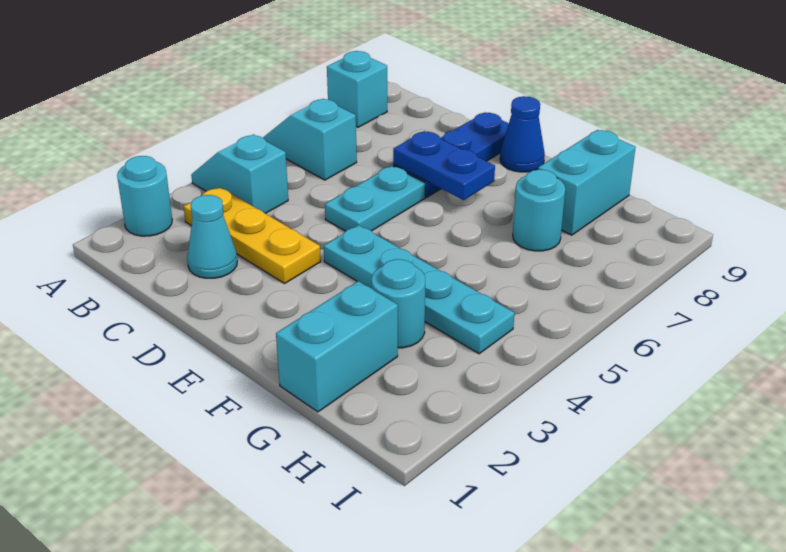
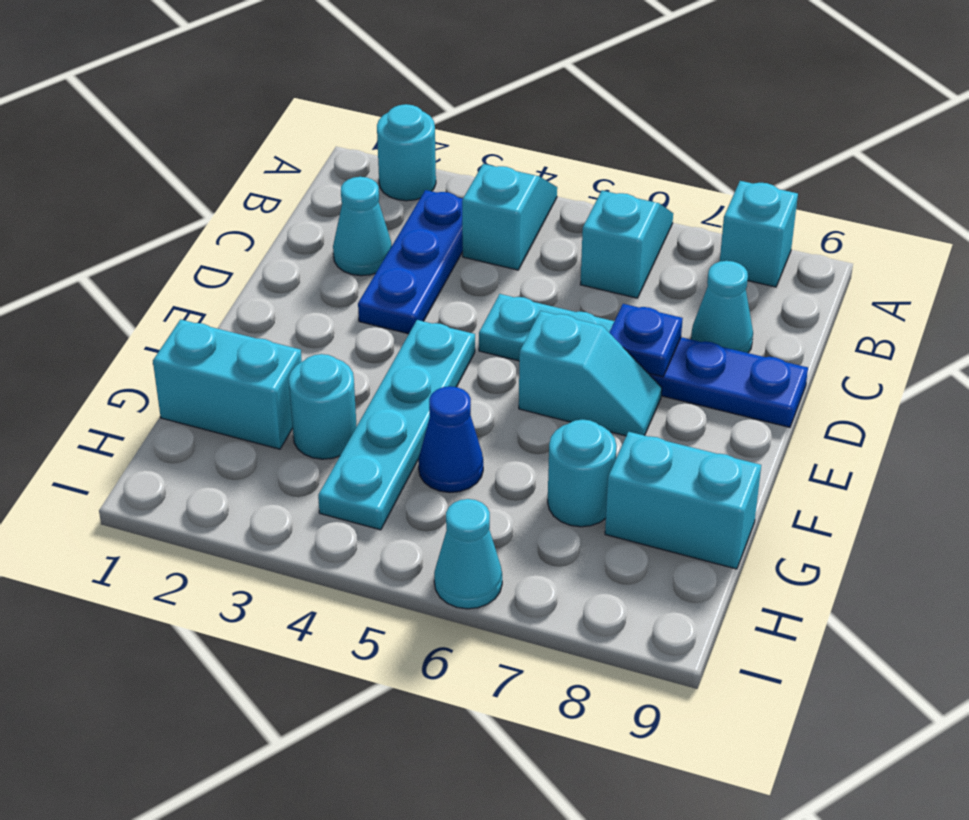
yellow 1x3 plate [184,187,321,283] -> blue 1x3 plate [358,190,463,334]
none -> cyan 1x1 cone [691,261,753,353]
blue 1x2 plate [393,131,495,200] -> blue 1x1 plate [609,304,683,377]
none -> cyan 1x2 slope [519,311,662,436]
blue 1x1 cone [500,96,545,172] -> blue 1x1 cone moved to [418,386,483,493]
none -> cyan 1x1 cone [434,499,502,609]

